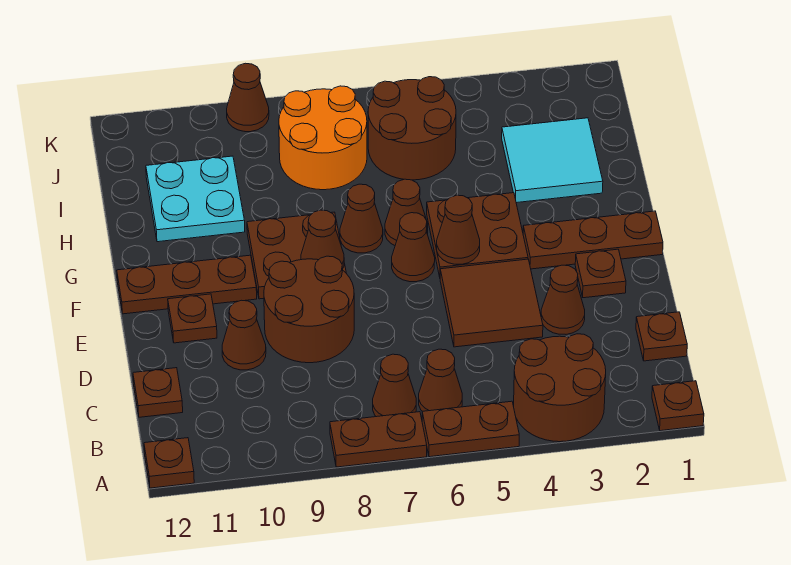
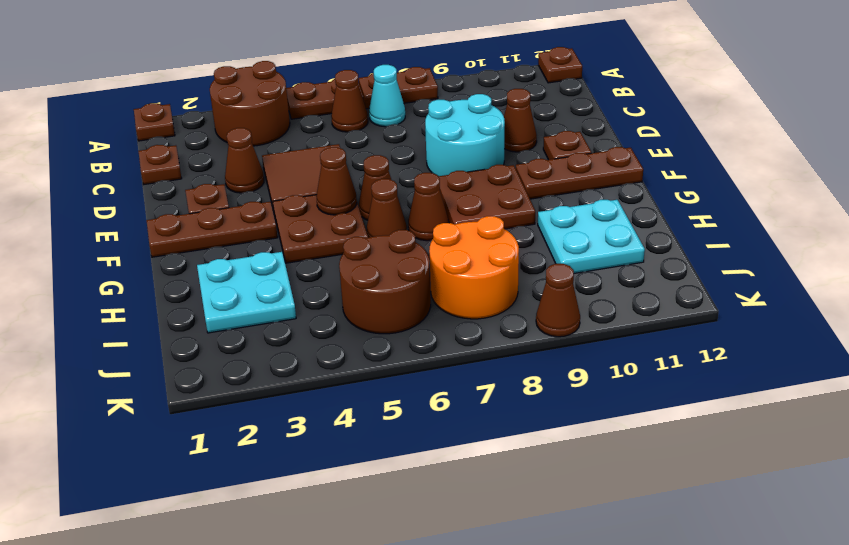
brown 1x1 cone [373,354,416,417] -> cyan 1x1 cone [369,65,405,127]
brown 1x1 plate [133,368,183,417] -> none
brown 2x2 round brick [264,256,354,363] -> cyan 2x2 round brick [425,94,505,176]
brown 1x1 cone [301,210,344,269] -> none
cyan 2x2 tile [502,118,603,203] -> cyan 2x2 plate [197,252,296,333]

